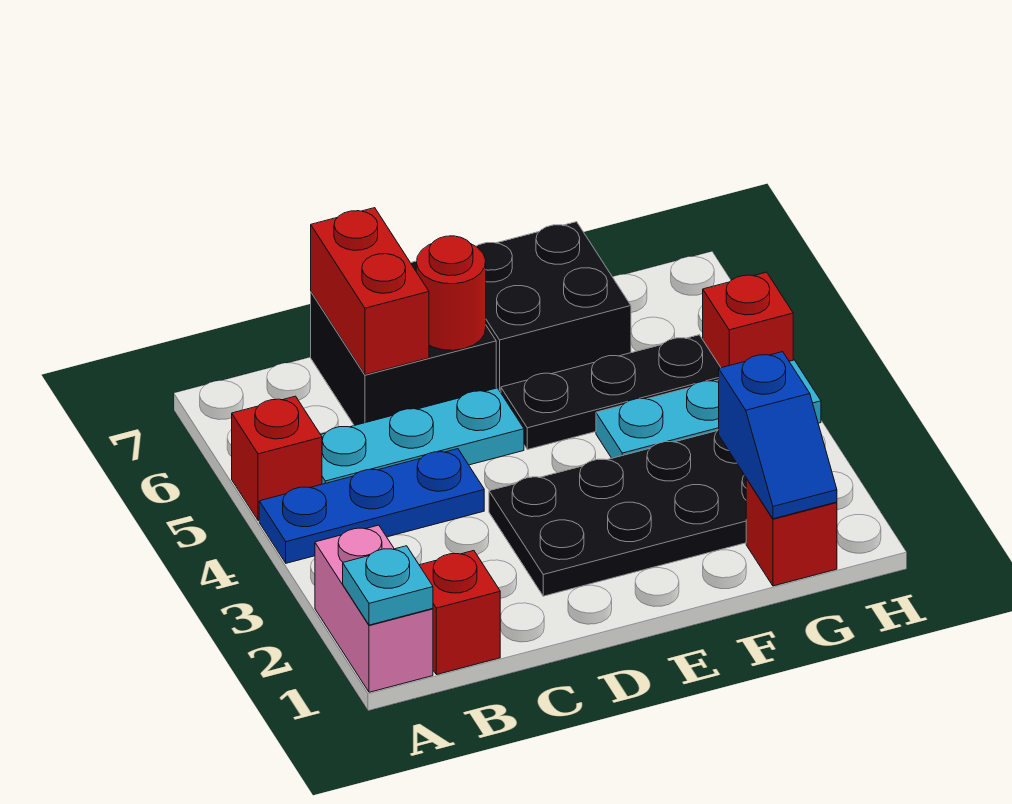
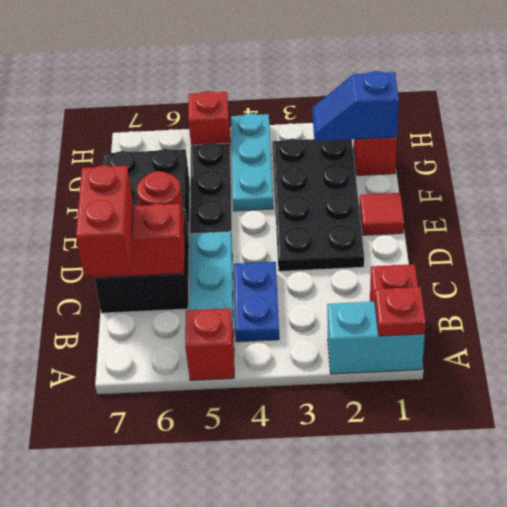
pink 1x2 brick [315,525,433,692] -> cyan 1x2 brick [327,302,425,374]
cyan 1x1 plate [343,546,433,625] -> red 1x1 plate [374,287,426,336]
blue 1x3 plate [259,449,484,563] -> blue 1x2 plate [234,262,279,342]
none -> red 1x2 brick [76,165,133,275]
none -> red 1x1 tile [360,193,404,235]
blue 1x2 slope [719,352,837,519] -> blue 1x2 slope turned to [312,71,399,141]

